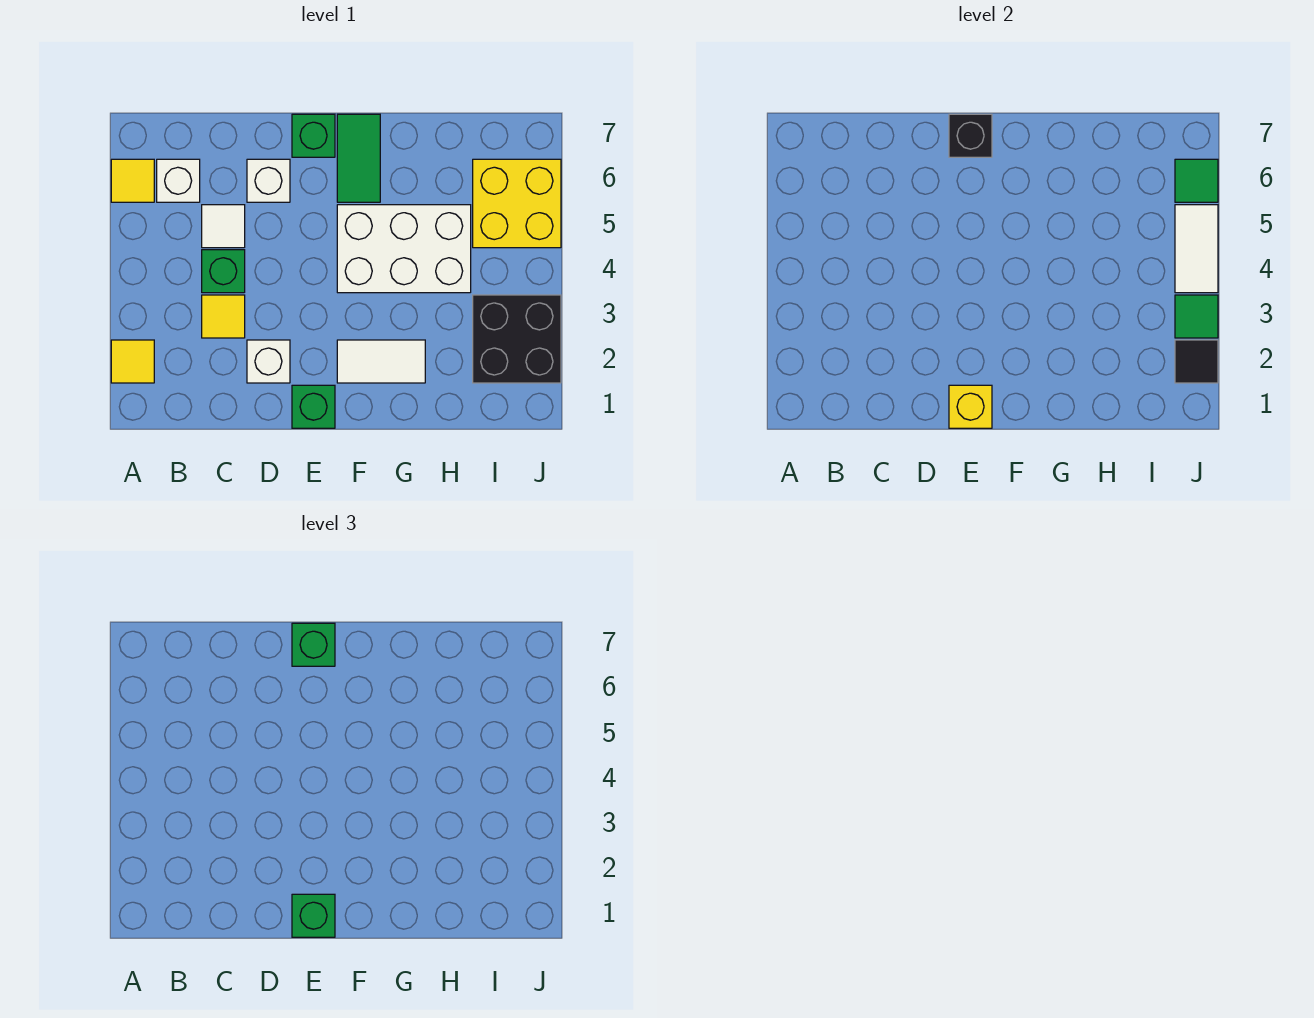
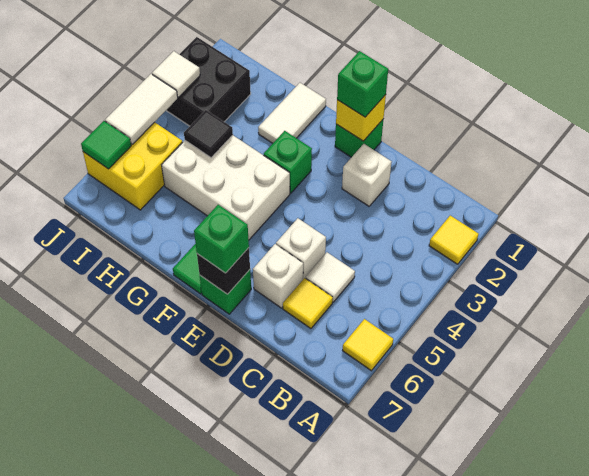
white 1x1 brick [157,159,200,202] -> white 1x1 brick moved to [276,218,326,279]
yellow 1x1 tile [202,295,245,338] -> yellow 1x1 tile moved to [283,278,333,329]
green 1x1 brick [202,250,245,293] -> green 1x1 brick moved to [264,131,312,193]
white 1x2 tile [337,340,425,383] -> white 1x2 tile turned to [258,83,326,143]
black 1x1 tile [1175,340,1218,383] -> black 1x1 tile moved to [184,110,233,158]
green 1x1 tile [1175,295,1218,338] -> white 1x1 tile [152,51,200,97]

